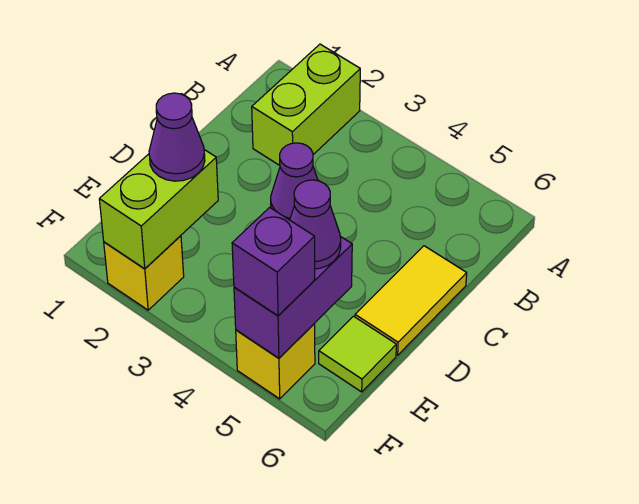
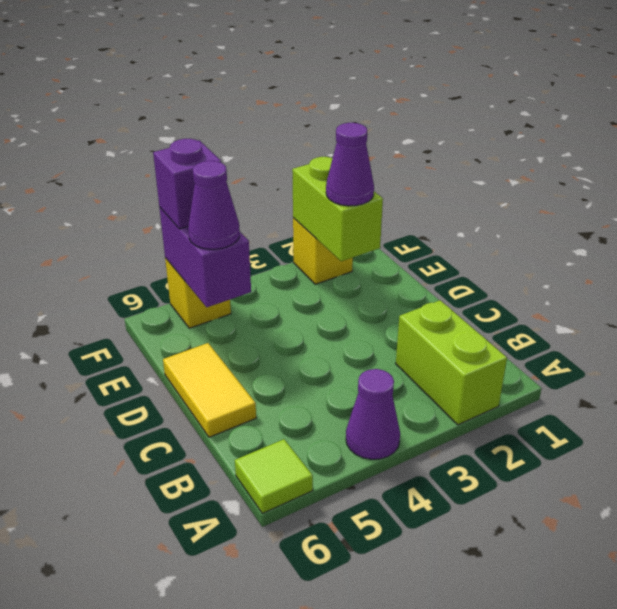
purple 1x1 cone [271,143,318,220] -> purple 1x1 cone moved to [346,369,400,459]
lime 1x1 tile [319,316,396,392] -> lime 1x1 tile moved to [235,439,313,513]

